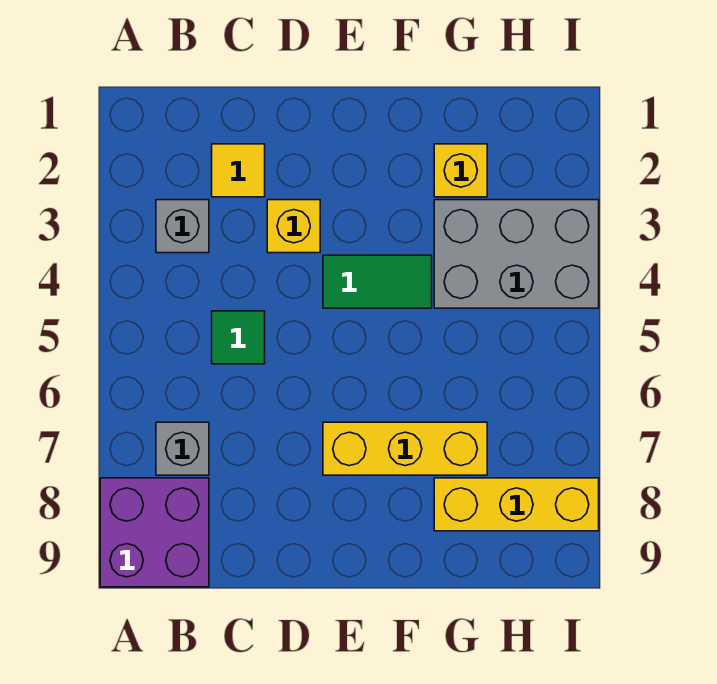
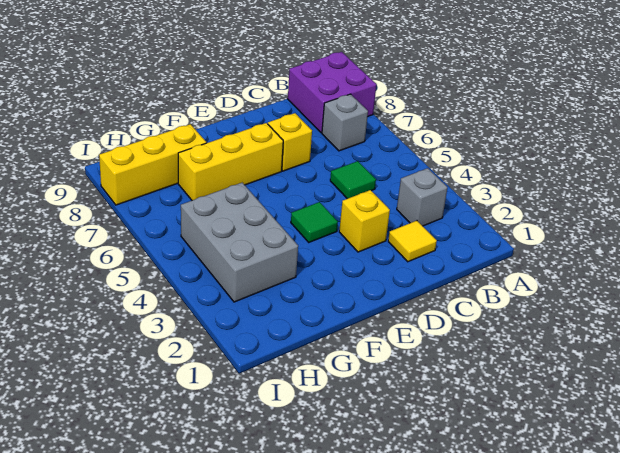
green 1x2 tile [323,255,432,308] -> green 1x1 tile [291,202,338,242]
yellow 1x1 brick [434,144,487,197] -> yellow 1x1 brick moved to [268,113,312,171]
grey 2x3 brick [434,200,599,308] -> grey 2x3 brick turned to [181,183,298,302]

